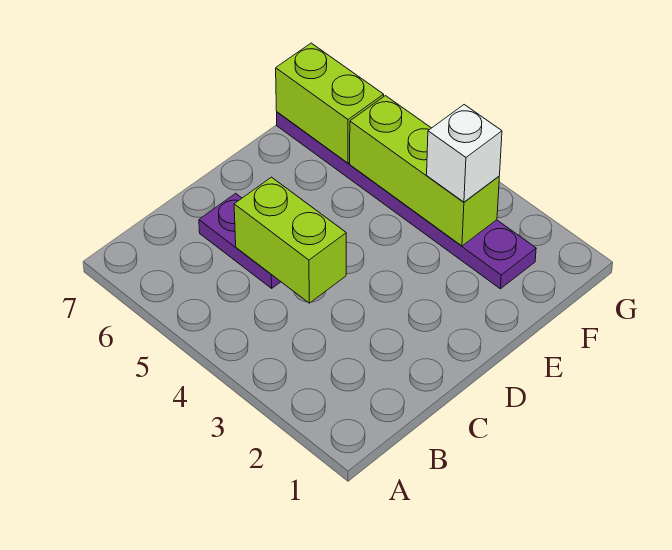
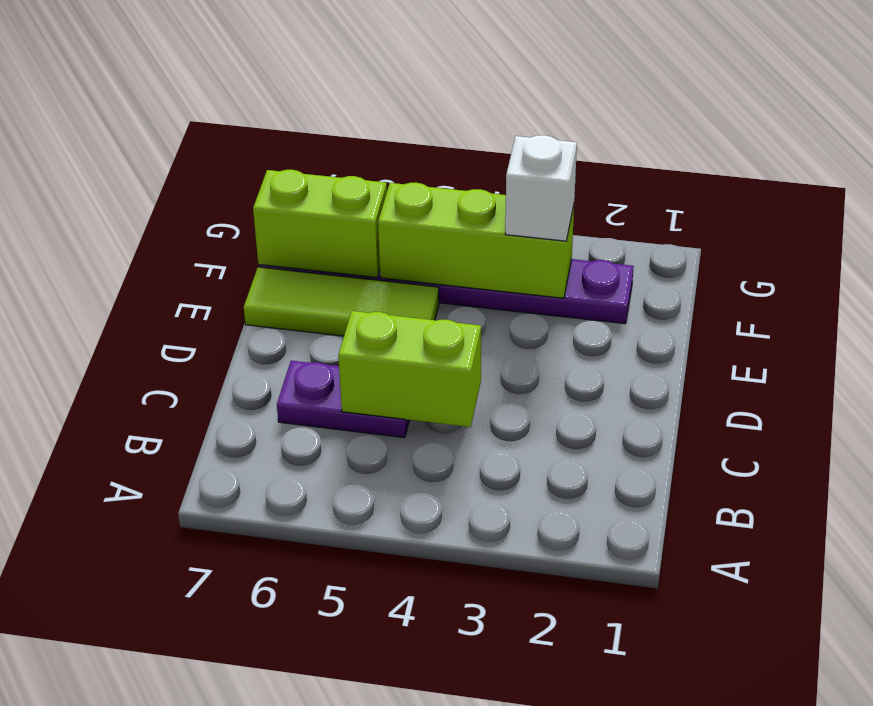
none -> lime 1x3 tile [244,267,439,336]

